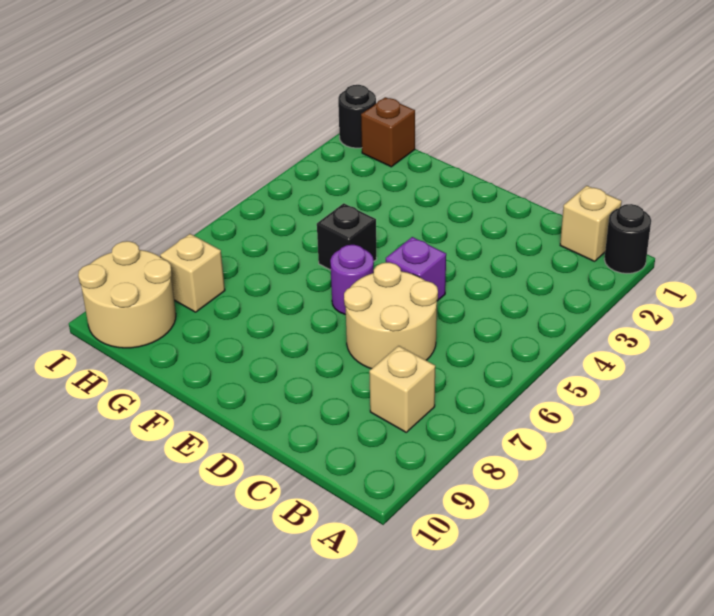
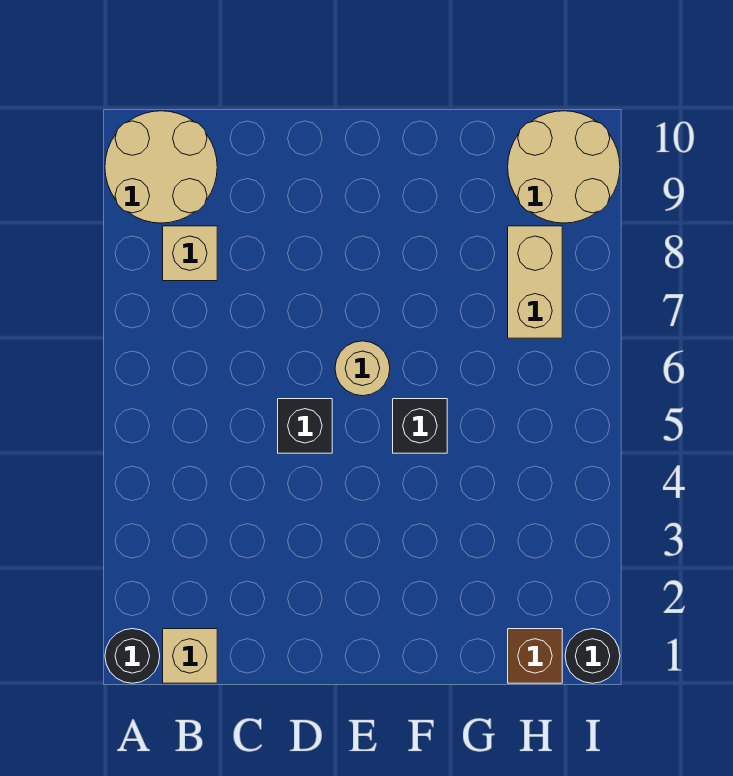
tan 2x2 round brick [344,262,438,369] -> tan 2x2 round brick moved to [105,111,217,223]
purple 1x1 brick [386,237,446,301] -> black 1x1 brick [278,399,332,453]
purple 1x1 round brick [330,245,374,315] -> tan 1x1 round brick [335,341,390,396]
tan 1x1 brick [160,234,225,312] -> tan 1x2 brick [508,226,562,338]

